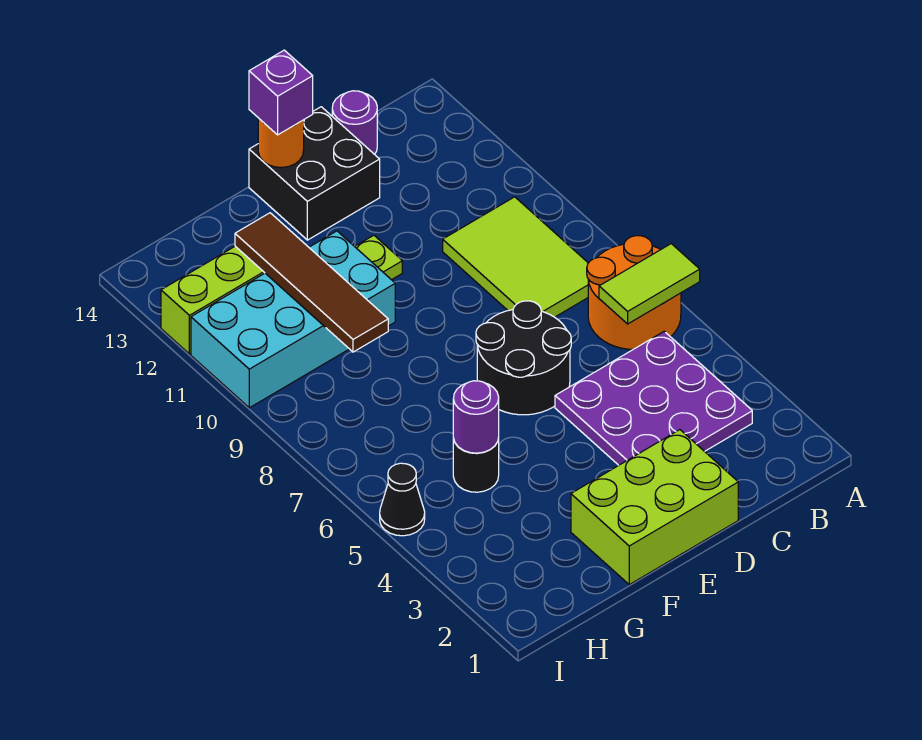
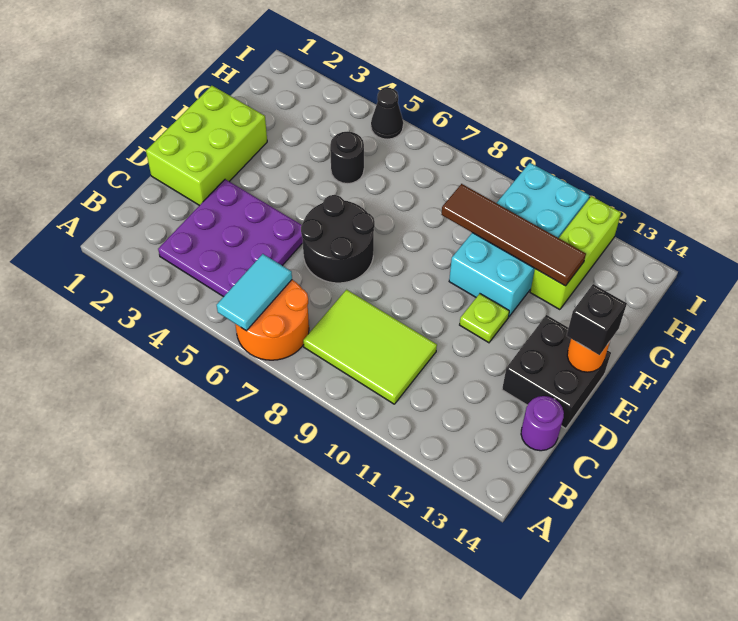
lime 1x2 tile [599,244,700,324] -> cyan 1x2 tile [217,254,292,331]
purple 1x1 brick [249,50,313,135] -> black 1x1 brick [567,284,627,355]
purple 1x1 round brick [453,381,499,453] -> none

